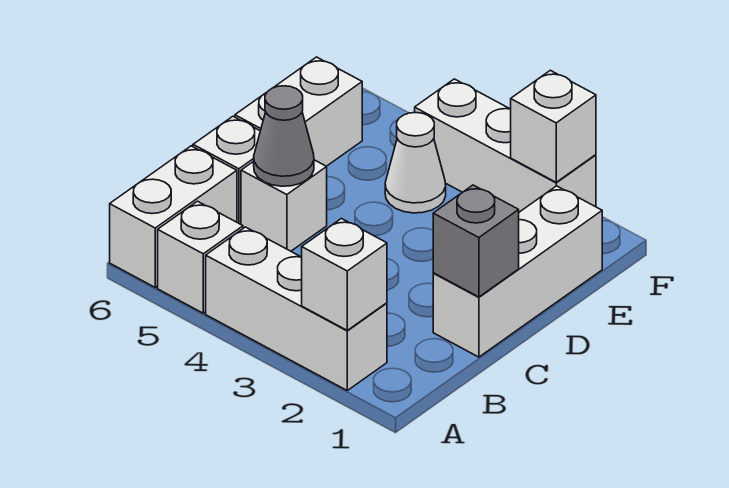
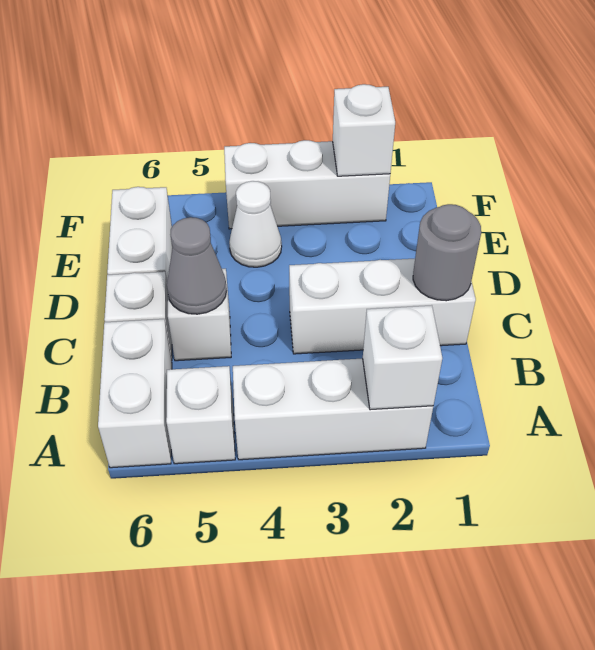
white 1x3 brick [433,186,602,357] -> white 1x3 brick turned to [289,259,476,354]
grey 1x1 brick [433,185,519,297] -> grey 1x1 round brick [413,204,481,301]

